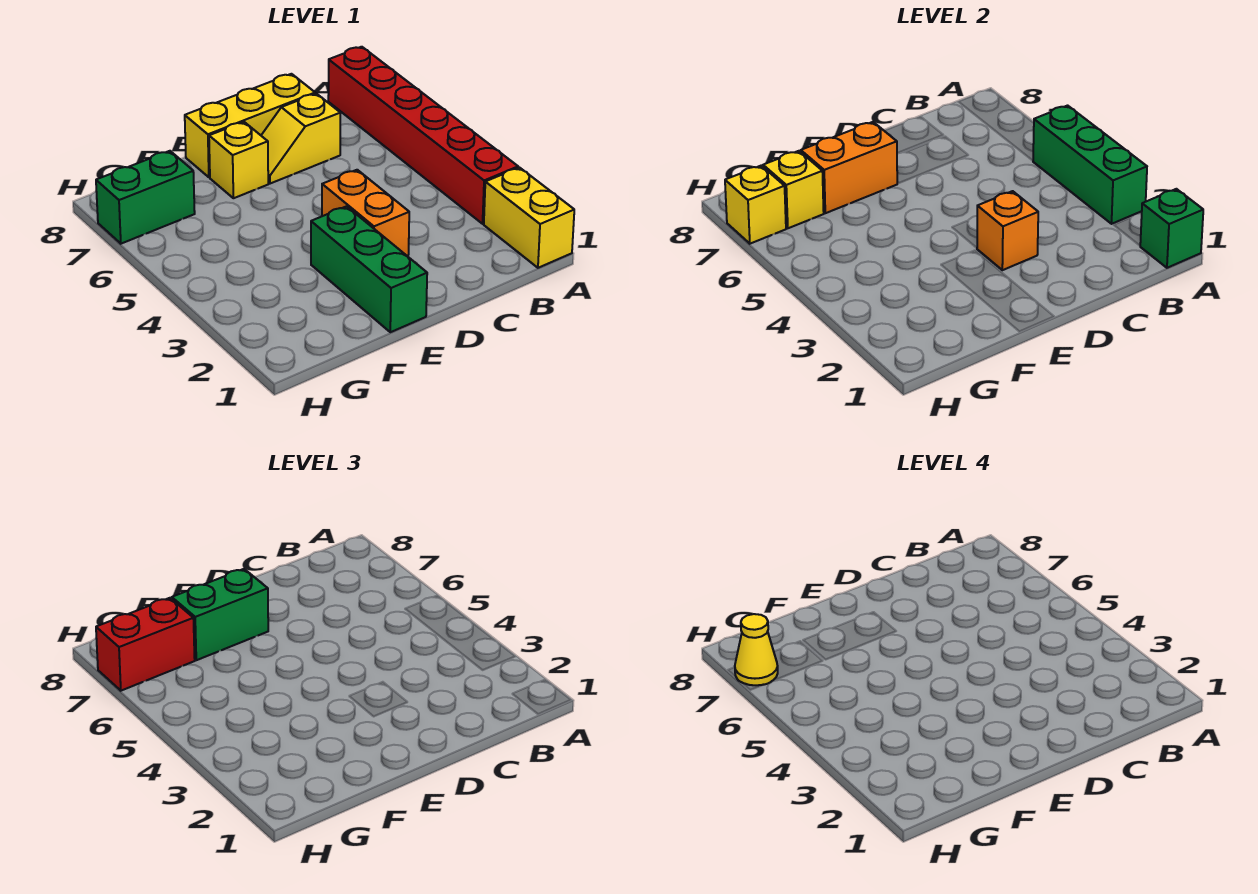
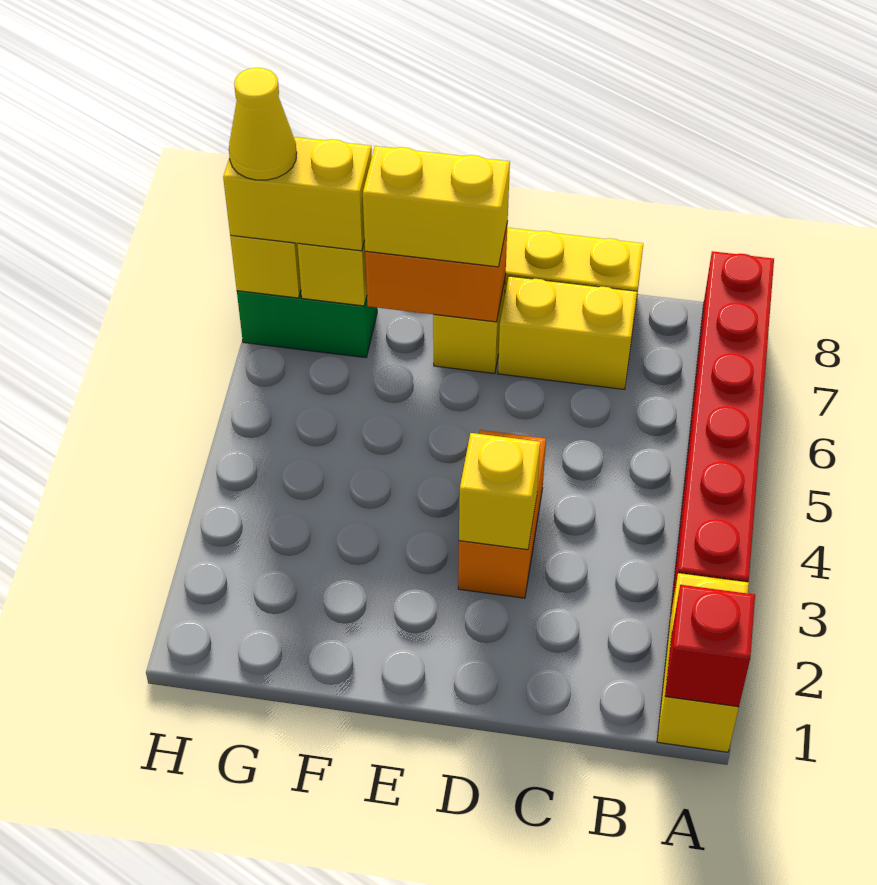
green 1x1 brick [1140,189,1203,268] -> red 1x1 brick [665,585,755,707]
green 1x3 brick [1033,106,1147,224] -> none
yellow 1x2 slope [261,94,340,184] -> yellow 1x2 brick [498,276,637,389]
orange 1x1 brick [977,191,1038,270] -> yellow 1x1 brick [459,433,540,550]
green 1x3 brick [311,206,427,332] -> none
green 1x2 brick [172,569,268,660] -> yellow 1x2 brick [363,146,510,267]
red 1x2 brick [96,598,195,691] -> yellow 1x2 brick [223,137,372,251]

